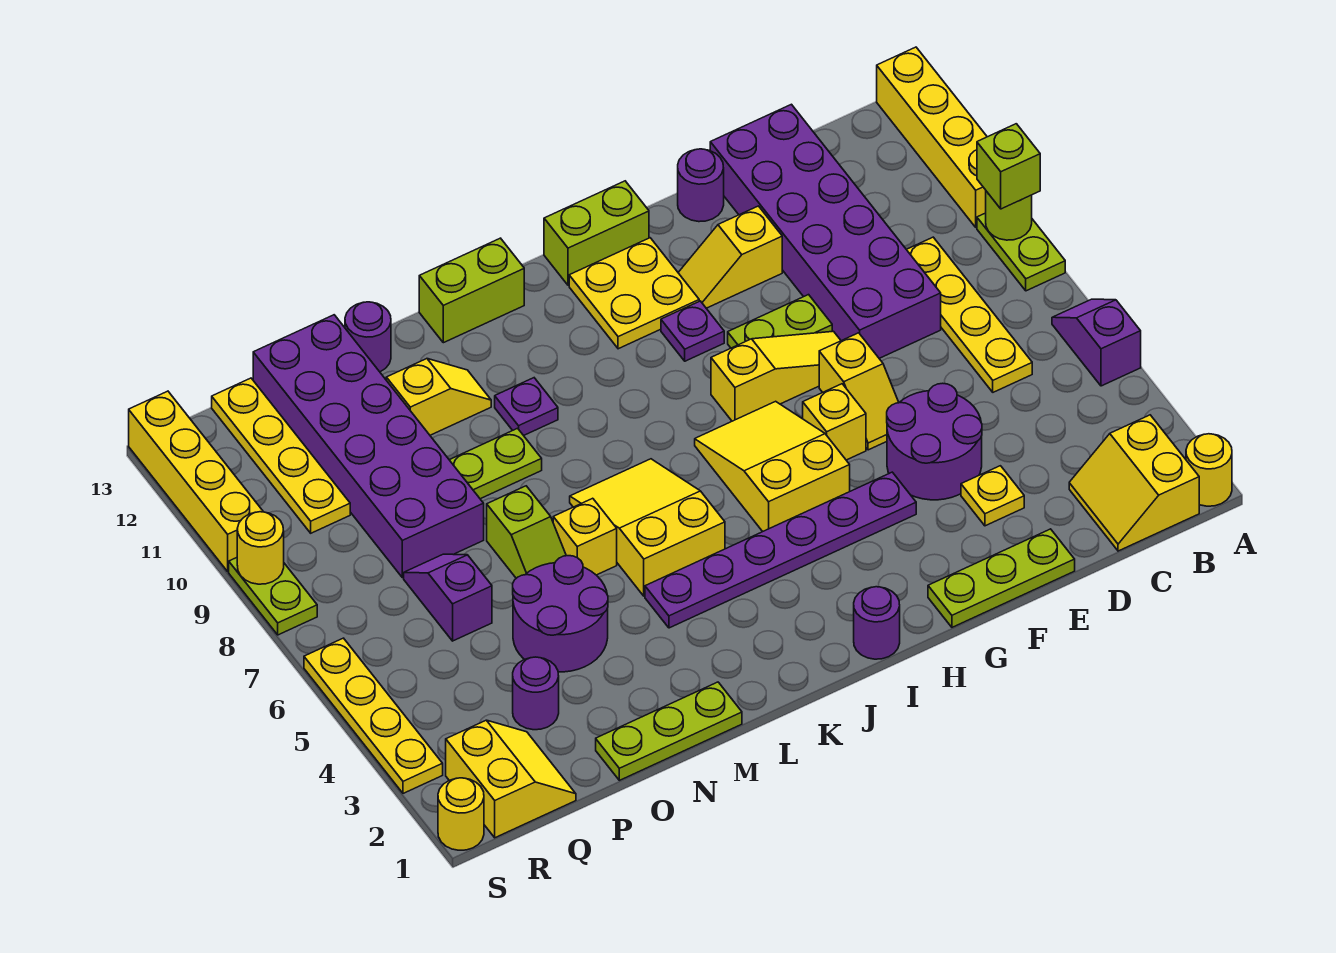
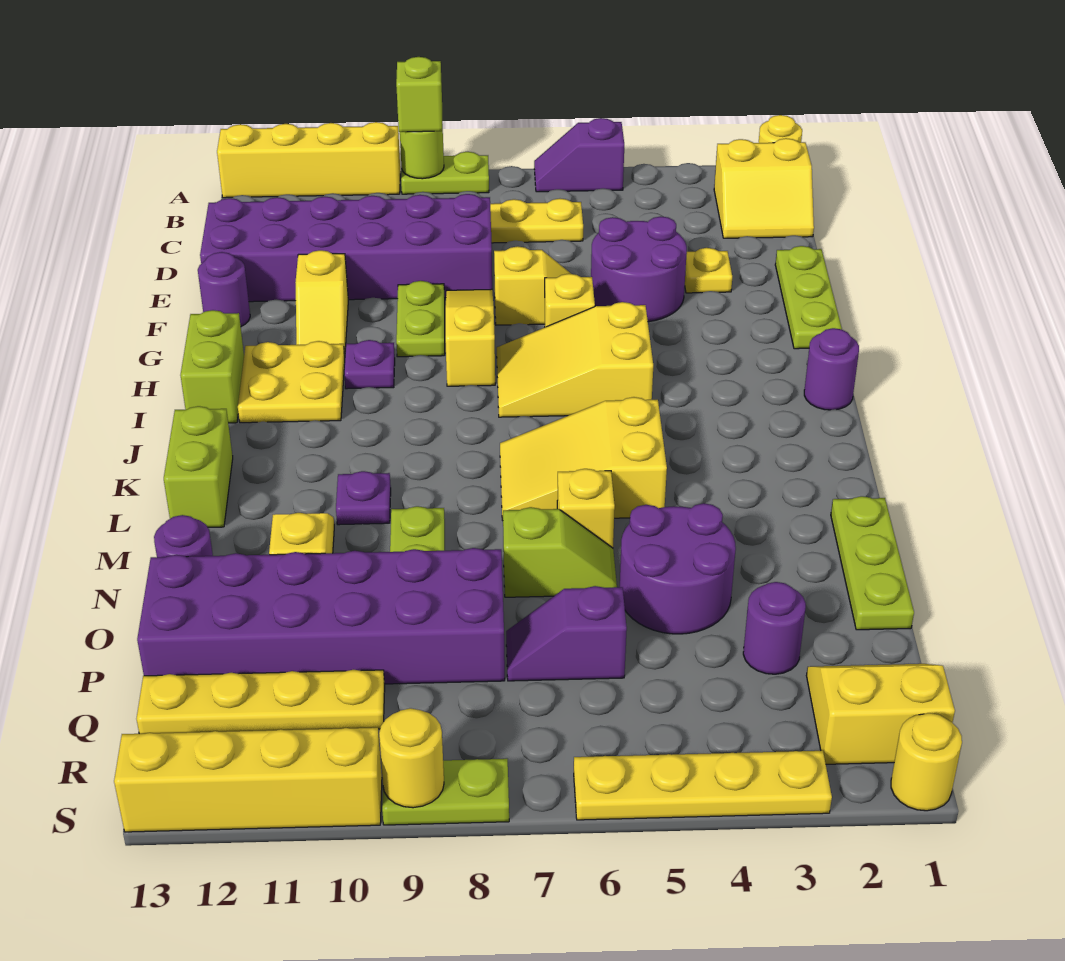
purple 1x6 plate [645,472,916,628] -> none

